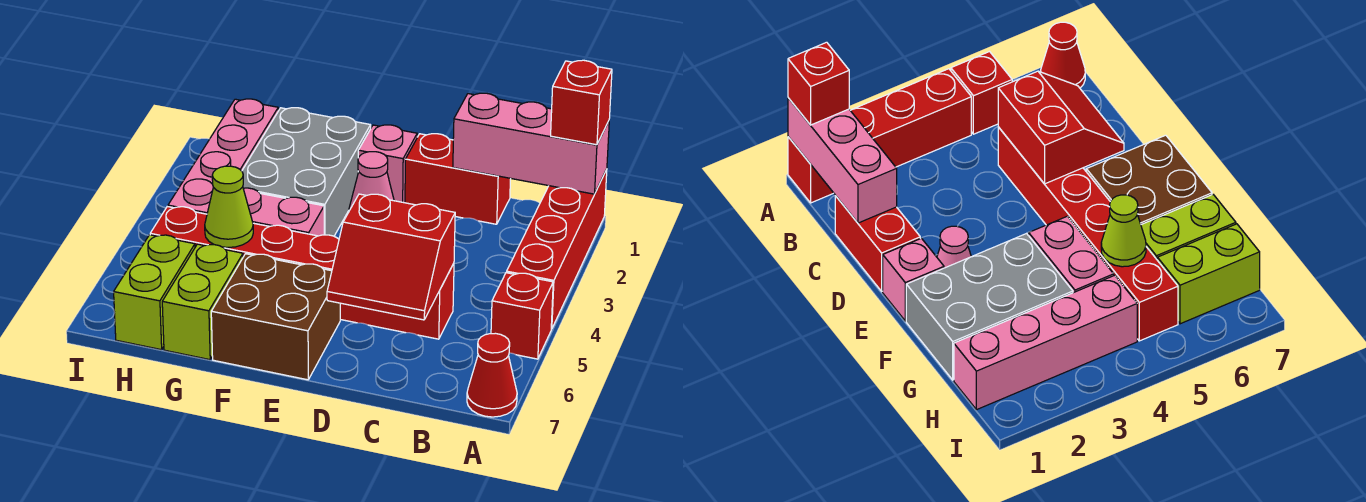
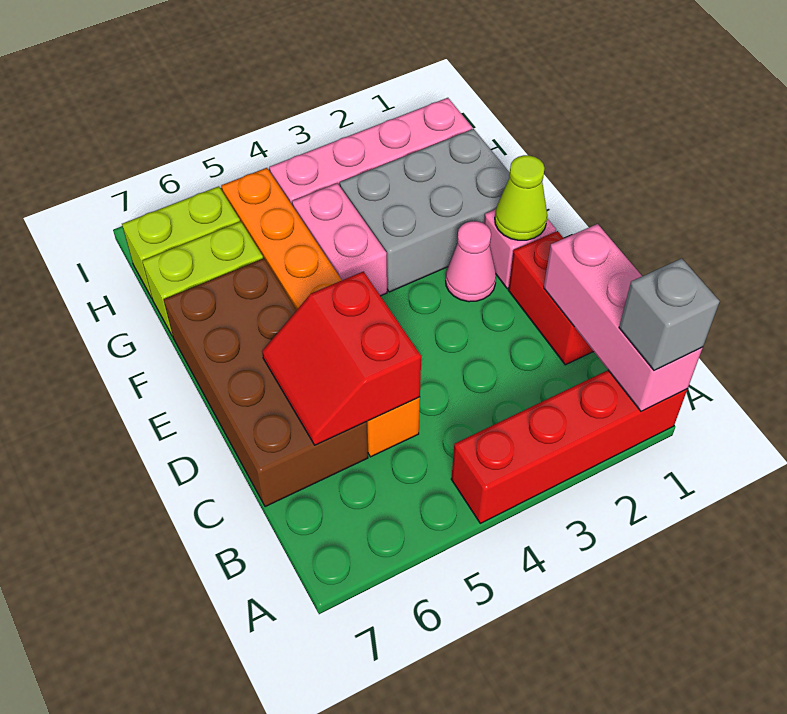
red 1x1 brick [551,60,612,145] -> grey 1x1 brick [619,258,720,371]
red 1x1 brick [491,272,553,359] -> none
red 1x1 cone [467,333,517,417] -> none
red 1x6 brick [150,207,454,339] -> orange 1x6 brick [221,168,420,457]
brown 2x2 brick [211,254,340,380] -> brown 2x4 brick [164,258,368,507]
lime 1x1 cone [205,166,253,248] -> lime 1x1 cone moved to [495,155,547,240]

